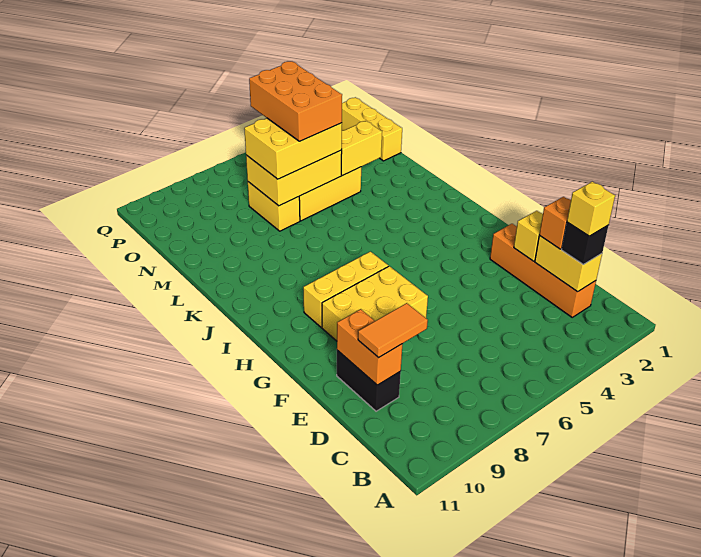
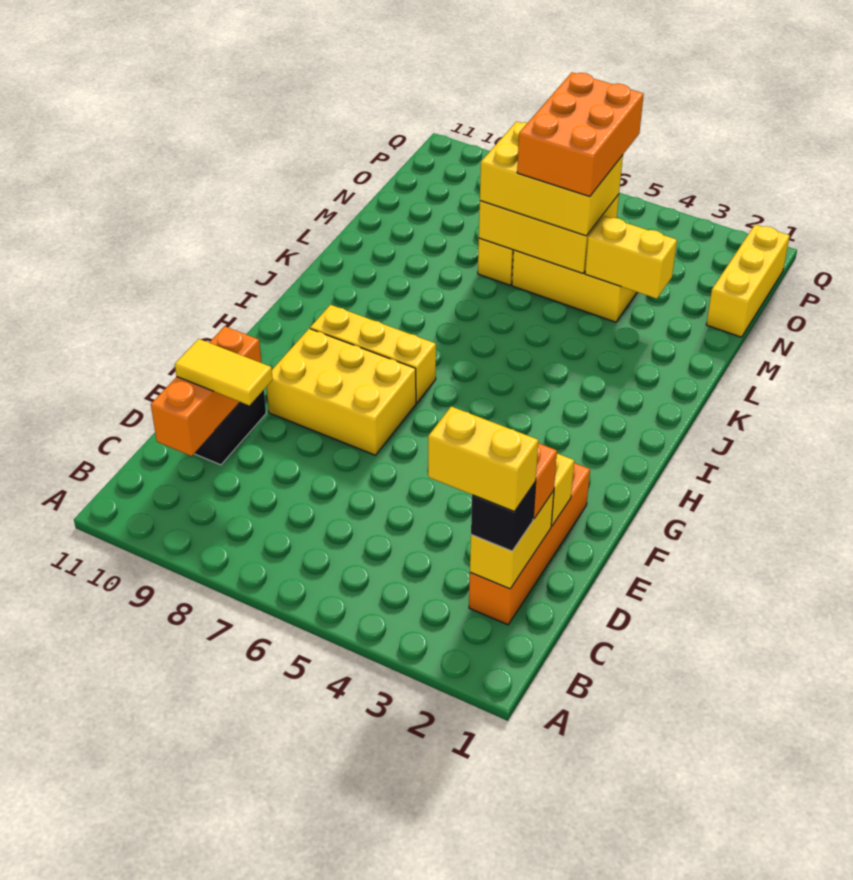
yellow 1x1 brick [567,182,615,236] -> yellow 1x2 brick [428,407,538,512]
orange 1x2 tile [358,303,428,358] -> yellow 1x2 tile [175,339,273,405]
orange 1x2 brick [337,309,402,385] -> orange 1x3 brick [151,326,261,456]

